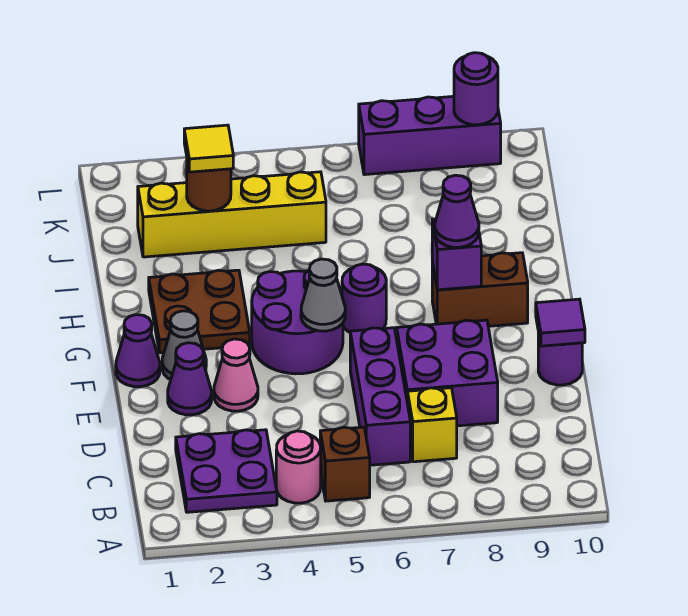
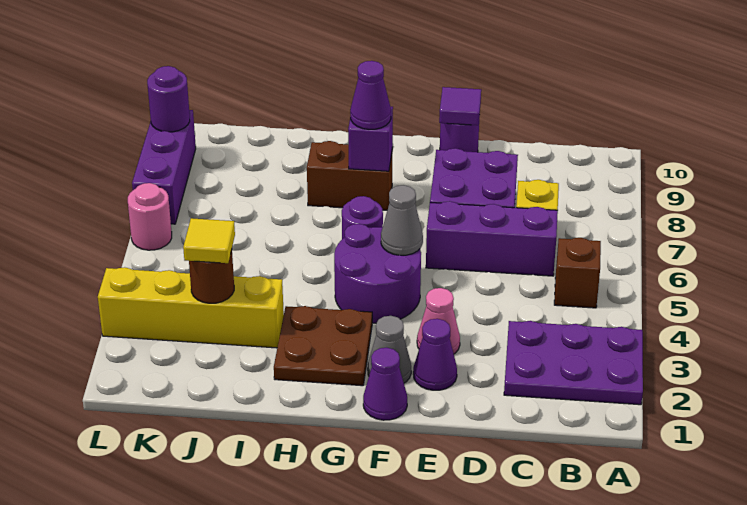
purple 2x2 plate [176,430,277,512] -> purple 2x3 plate [504,321,643,405]
pink 1x1 round brick [276,431,321,503] -> pink 1x1 round brick moved to [128,183,172,250]
brown 1x2 brick [432,253,528,326] -> brown 1x2 brick turned to [307,141,393,210]
yellow 1x4 brick [138,172,326,257] -> yellow 1x4 brick turned to [98,267,284,348]

